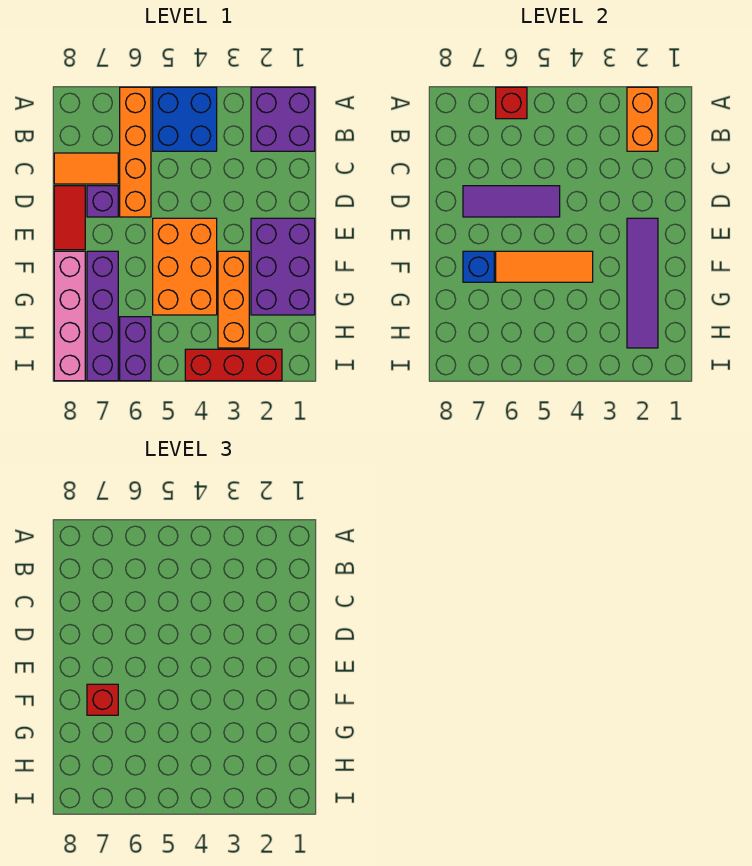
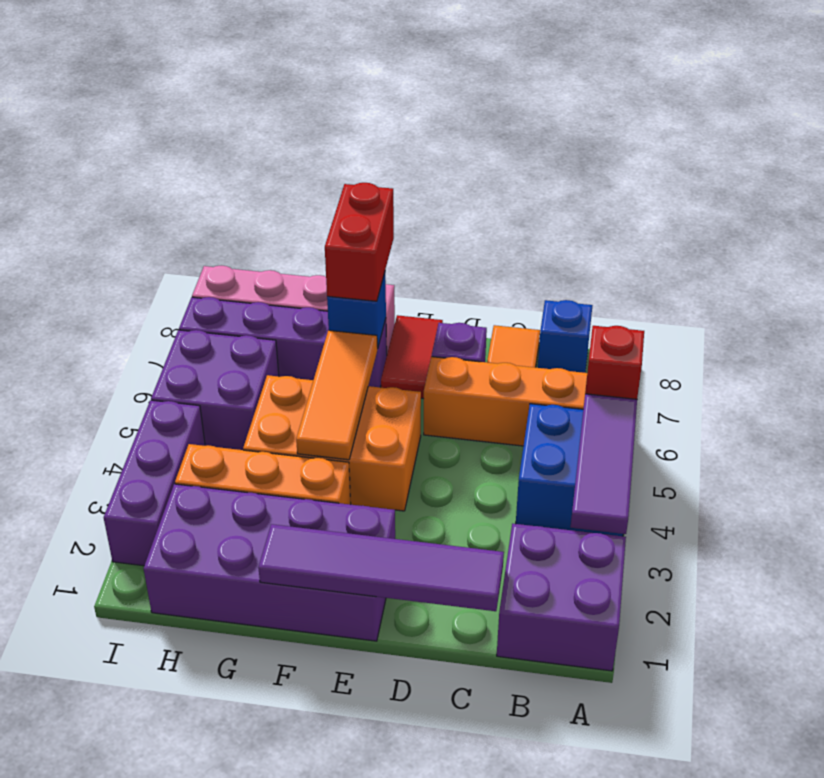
orange 1x2 brick [627,87,658,151] -> none
none -> blue 1x1 brick [538,300,593,373]
purple 1x3 tile [463,186,560,217] -> purple 1x3 tile moved to [571,394,637,534]
red 1x2 tile [54,186,85,250] -> red 1x2 tile turned to [381,315,443,399]
purple 2x3 brick [251,218,315,315] -> purple 2x4 brick [143,484,395,641]
purple 1x4 tile [627,218,658,348] -> purple 1x4 tile moved to [258,524,504,611]
red 1x1 brick [87,684,118,715] -> red 1x2 brick [325,183,394,301]
purple 1x2 brick [120,317,151,381] -> purple 2x2 brick [151,330,279,450]
red 1x3 brick [185,349,282,381] -> purple 1x3 brick [104,400,205,566]

